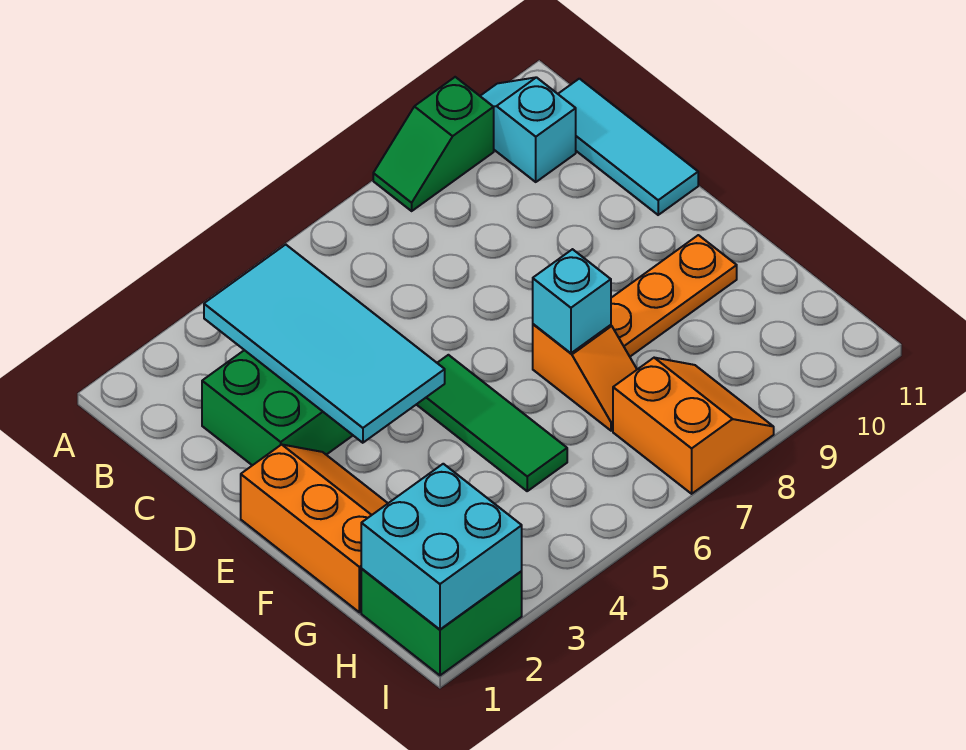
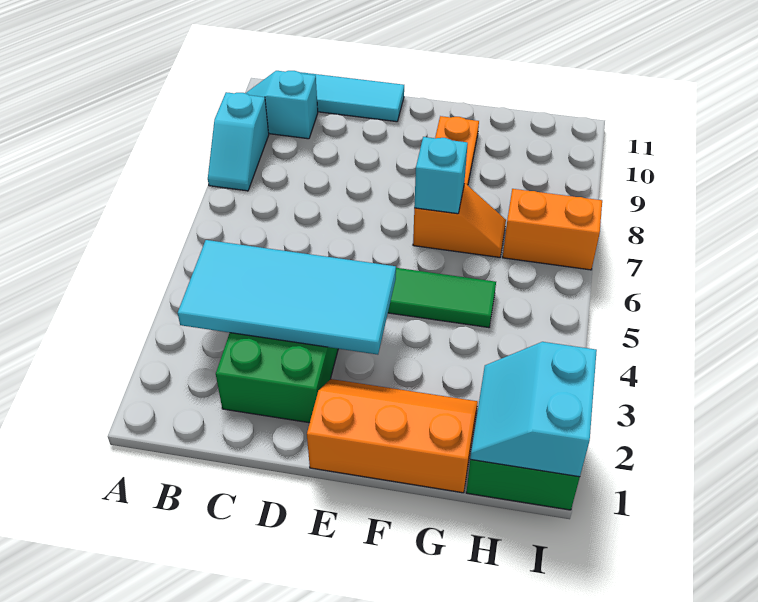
green 1x2 slope [373,77,494,211] -> cyan 1x2 slope [208,92,269,191]
cyan 2x2 brick [361,464,522,629] -> cyan 2x2 slope [470,342,597,477]

